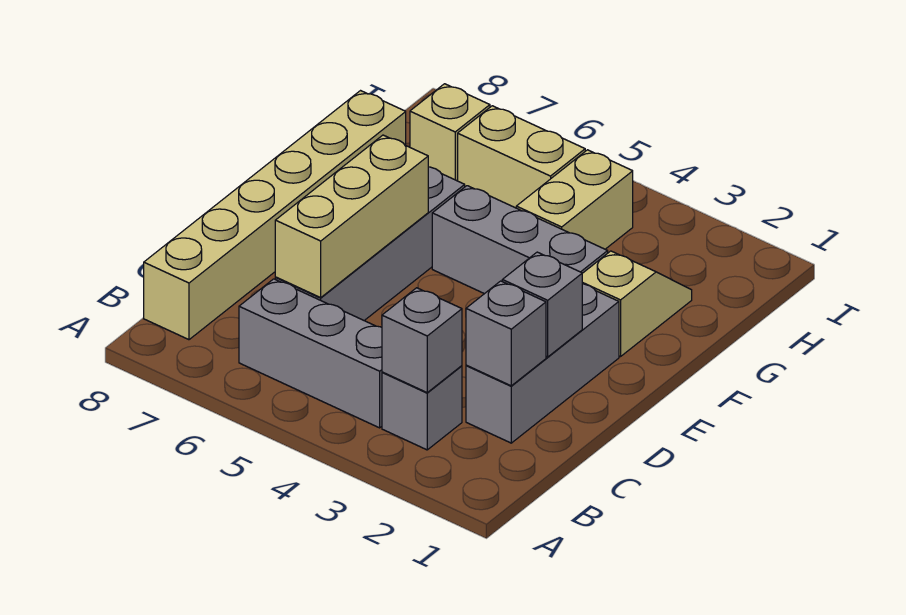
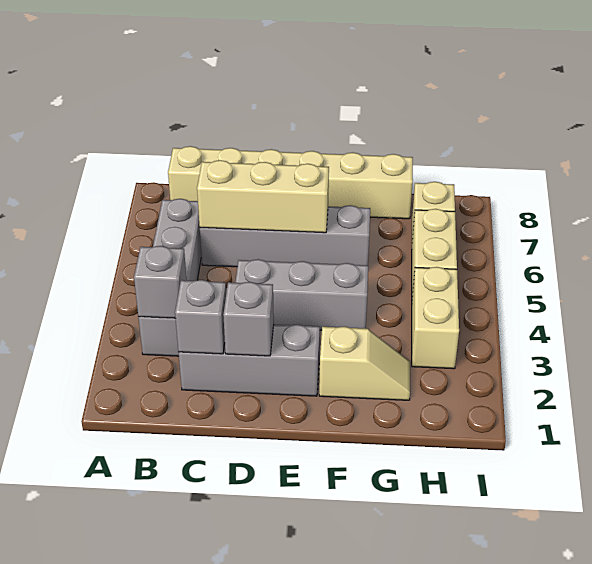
grey 1x3 brick [432,186,608,294] -> grey 1x3 brick turned to [235,259,368,330]
tan 1x2 brick [516,150,633,249] -> tan 1x2 brick turned to [412,267,459,369]

